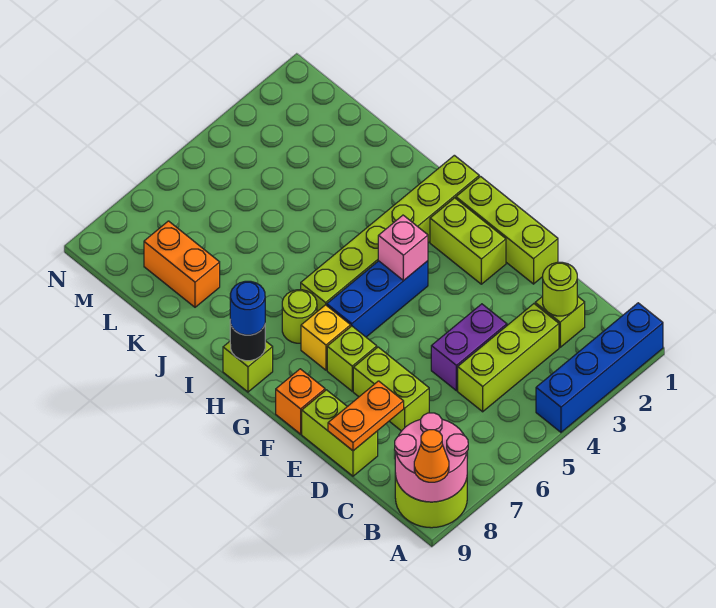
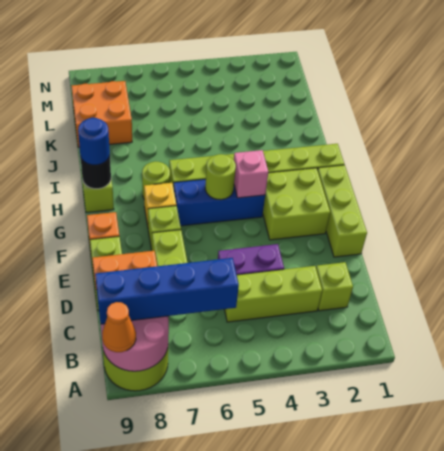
blue 1x4 brick [536,303,663,432] -> blue 1x4 brick moved to [95,258,239,324]
lime 1x1 round brick [543,262,577,316] -> lime 1x1 round brick moved to [205,154,236,200]
lime 1x2 brick [430,198,506,284] -> lime 2x2 brick [263,168,330,240]
orange 1x2 brick [144,221,220,307] -> orange 2x2 brick [71,81,132,147]

